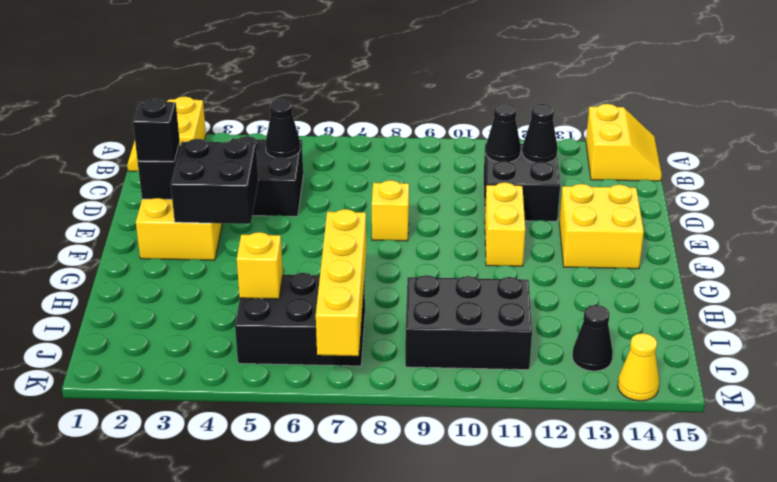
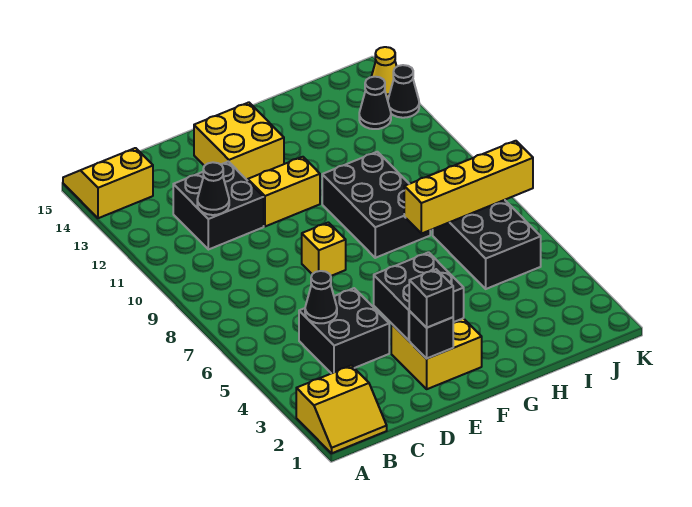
black 1x1 cone [522,104,558,163] -> black 1x1 cone moved to [388,65,419,118]
yellow 1x1 brick [237,232,283,299] -> none
black 2x3 brick [405,275,532,370] -> black 2x3 brick moved to [322,152,430,258]

